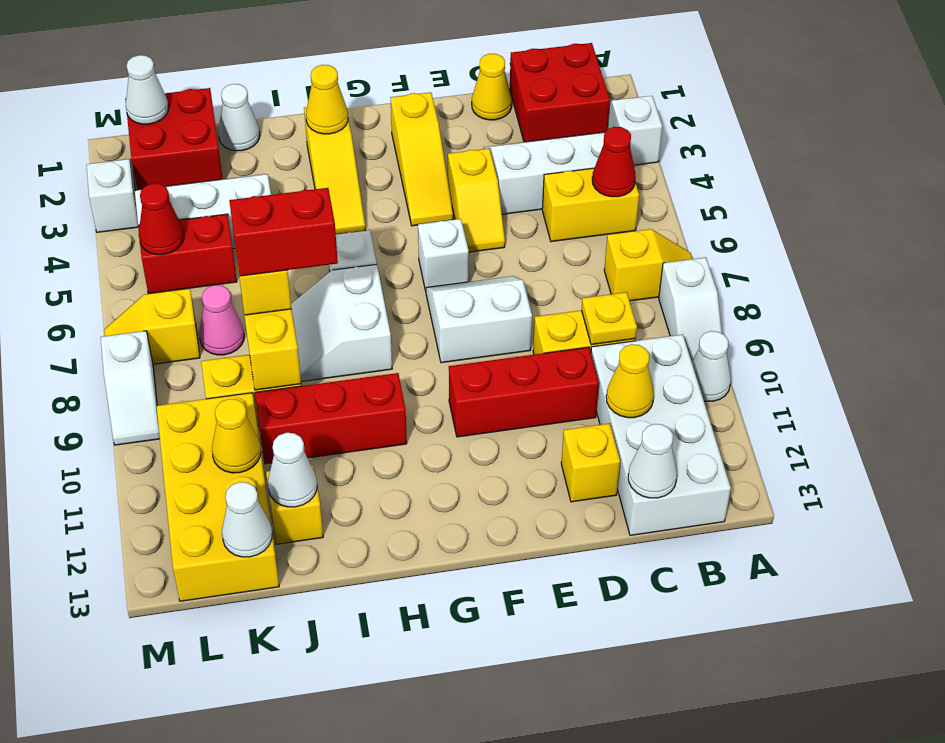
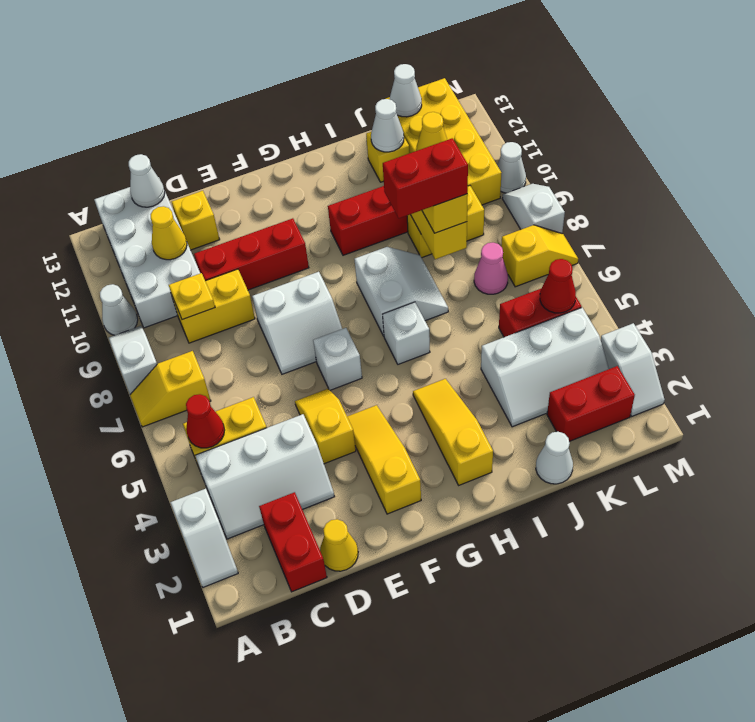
red 2x2 brick [510,43,610,142] -> red 1x2 brick [259,492,327,592]
yellow 1x1 cone [306,65,348,134] -> none
red 2x2 brick [125,88,223,190] -> red 1x2 brick [547,366,635,441]
white 1x1 cone [126,55,168,124] -> white 1x1 cone moved to [497,142,526,193]

